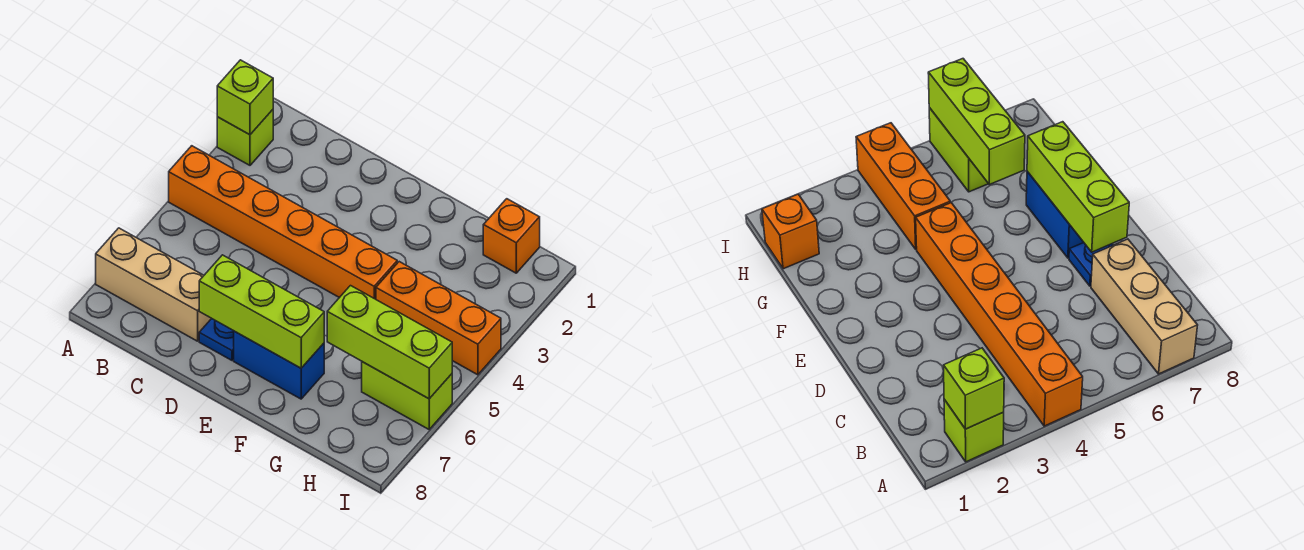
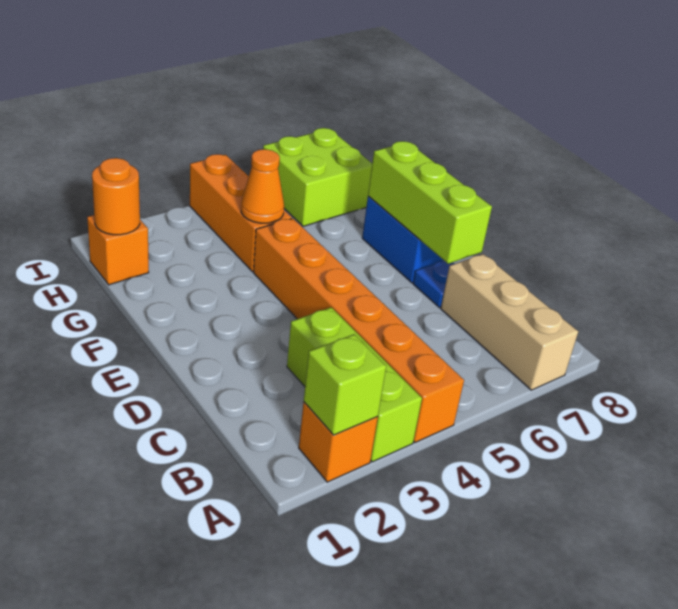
lime 1x1 brick [217,110,273,165] -> orange 1x1 brick [299,402,378,482]
none -> orange 1x1 cone [241,149,284,223]
lime 1x3 brick [327,286,452,399] -> lime 1x3 brick moved to [287,307,422,462]
none -> orange 1x1 round brick [92,158,140,235]
lime 1x2 brick [362,362,452,429] -> lime 2x2 brick [263,128,372,226]

